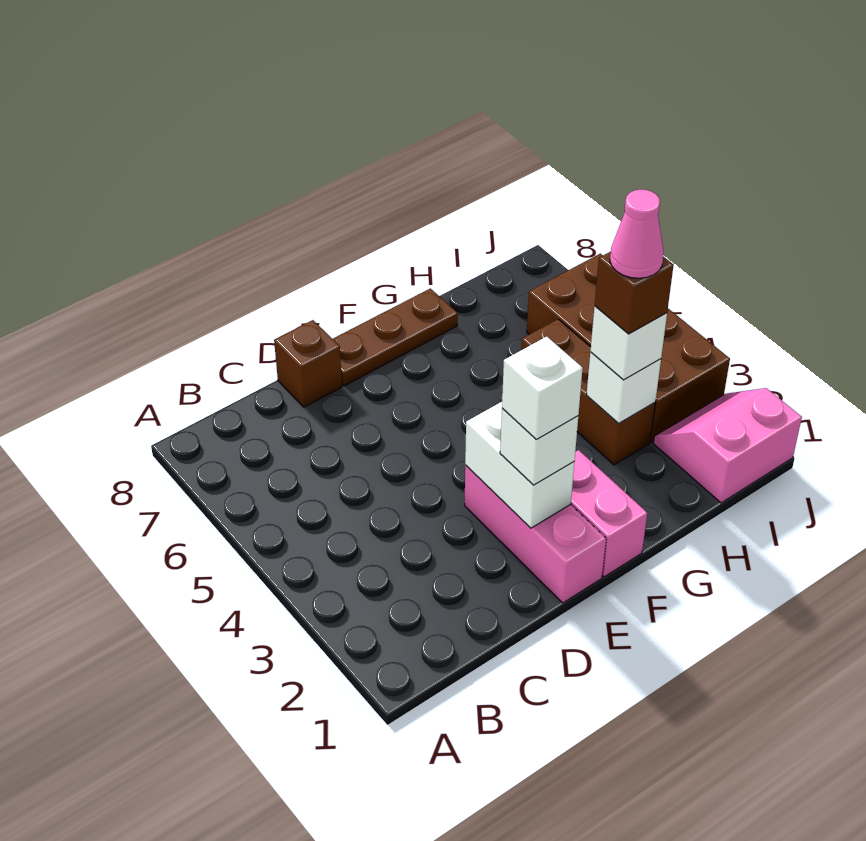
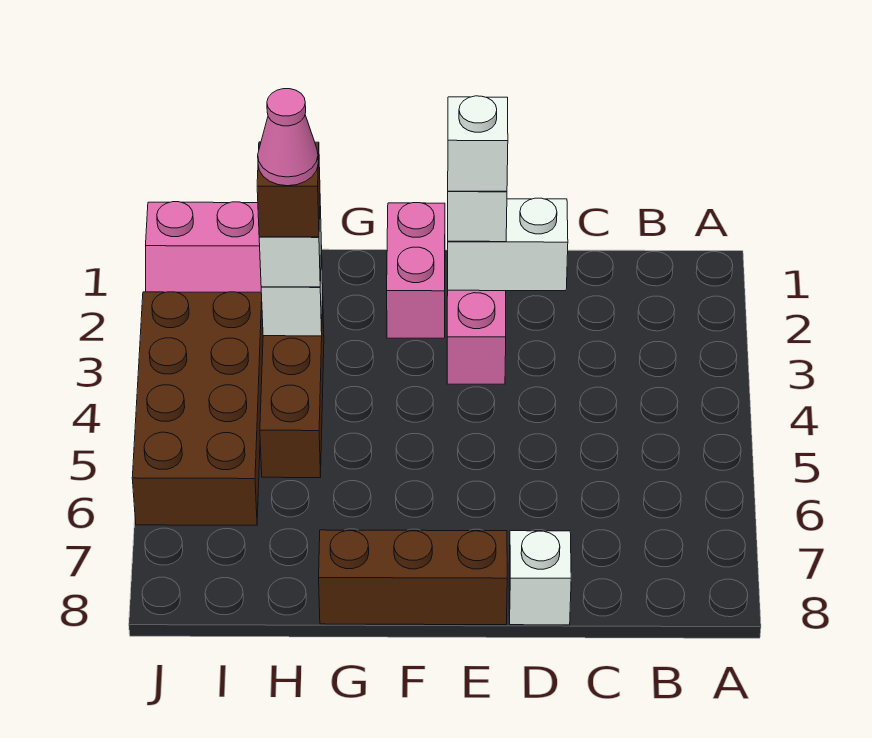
brown 1x1 brick [274,320,342,407] -> white 1x1 brick [509,531,571,625]
white 1x2 brick [465,402,574,528] -> white 1x2 brick turned to [448,198,568,291]
brown 1x3 plate [333,288,458,386] -> brown 1x3 brick [319,530,507,625]

